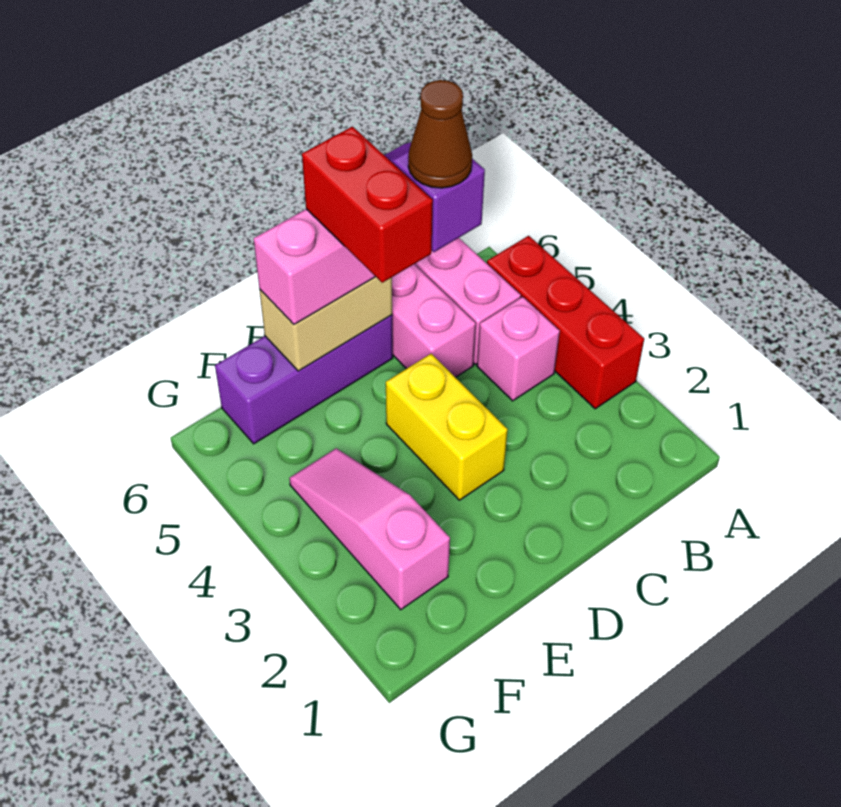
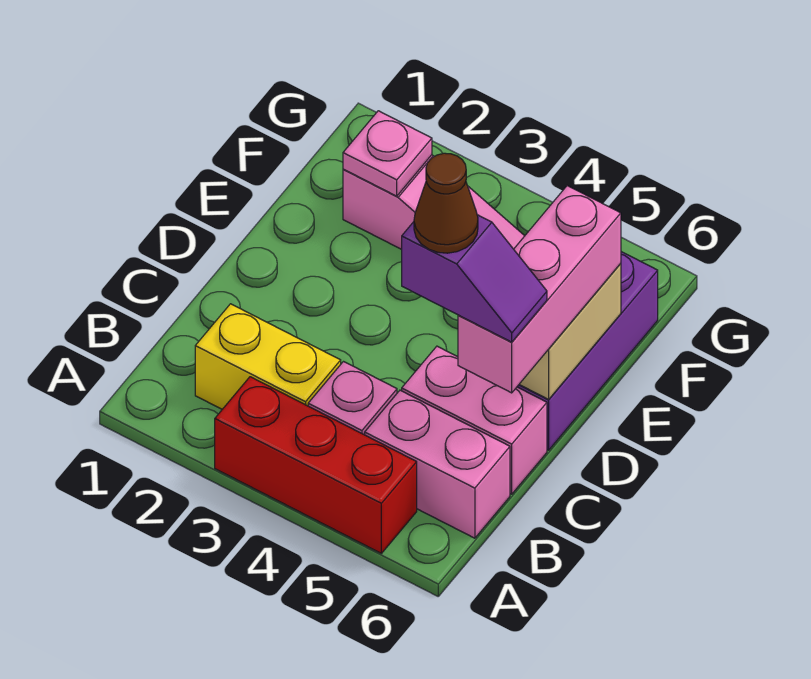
yellow 1x2 brick [386,354,508,500] -> yellow 1x2 brick moved to [195,304,341,409]
red 1x2 brick [302,127,433,283] -> none
none -> pink 1x1 plate [343,111,432,196]

